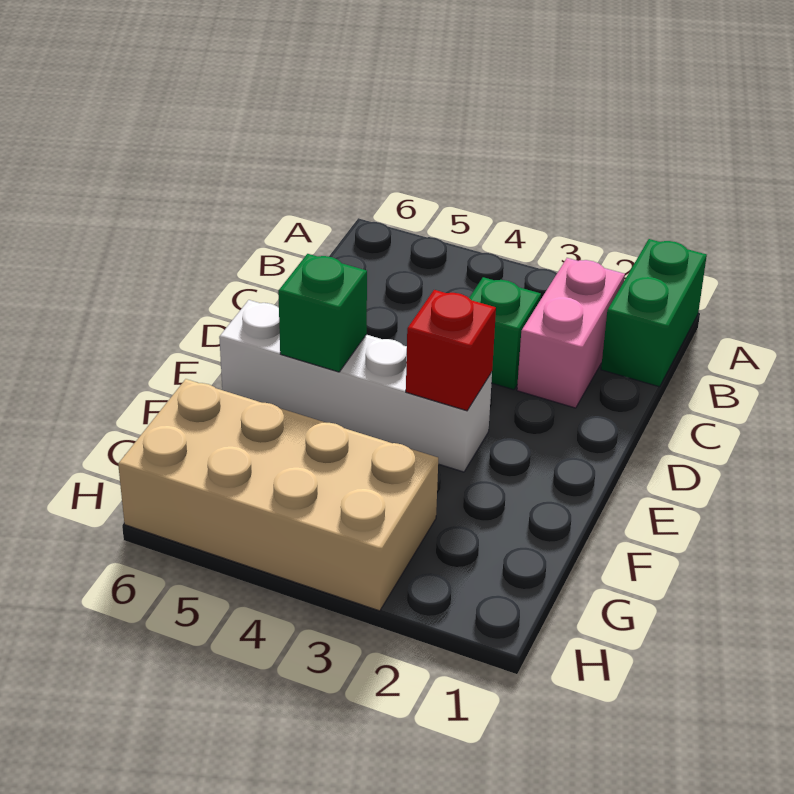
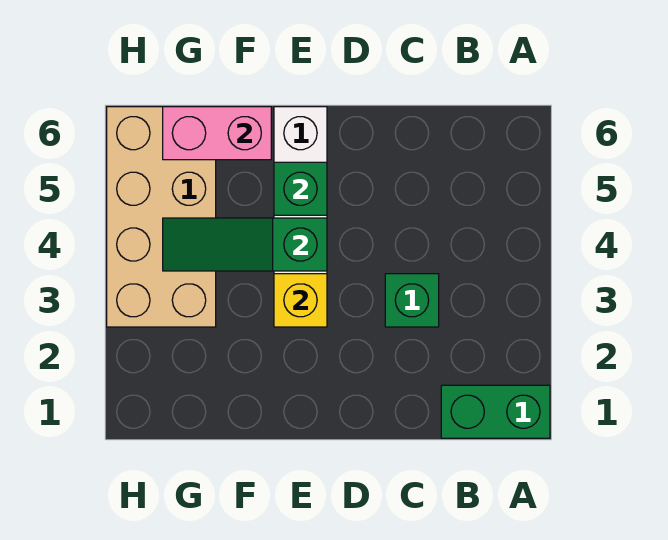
pink 1x2 brick [517,258,625,408] -> pink 1x2 brick moved to [163,107,271,160]
red 1x1 brick [406,290,496,411] -> yellow 1x1 brick [274,274,327,327]
none -> green 1x3 slope [163,218,327,271]

